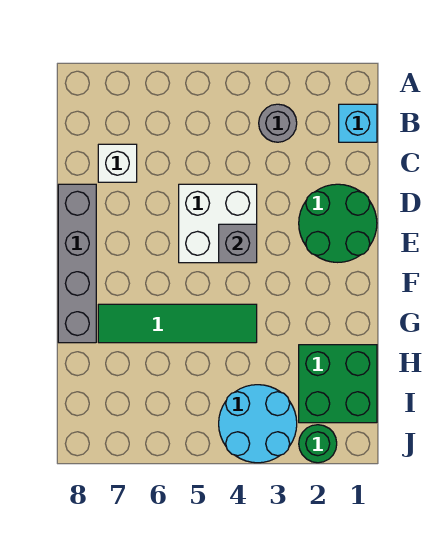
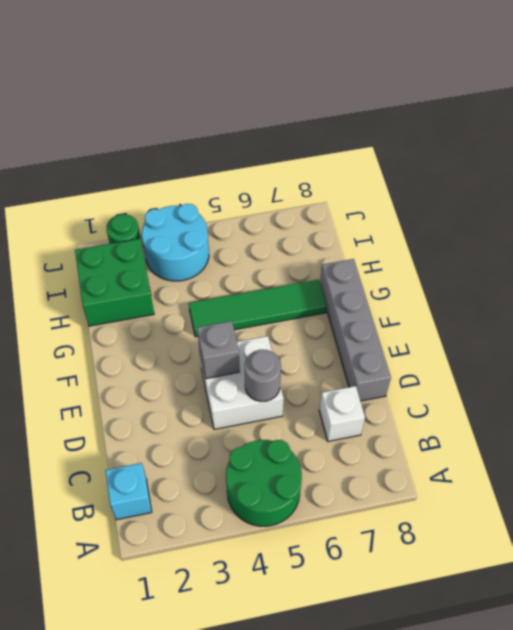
grey 1x1 round brick [259,104,297,142] -> grey 1x1 round brick moved to [245,350,281,401]
green 2x2 round brick [299,184,377,262] -> green 2x2 round brick moved to [226,440,302,526]

